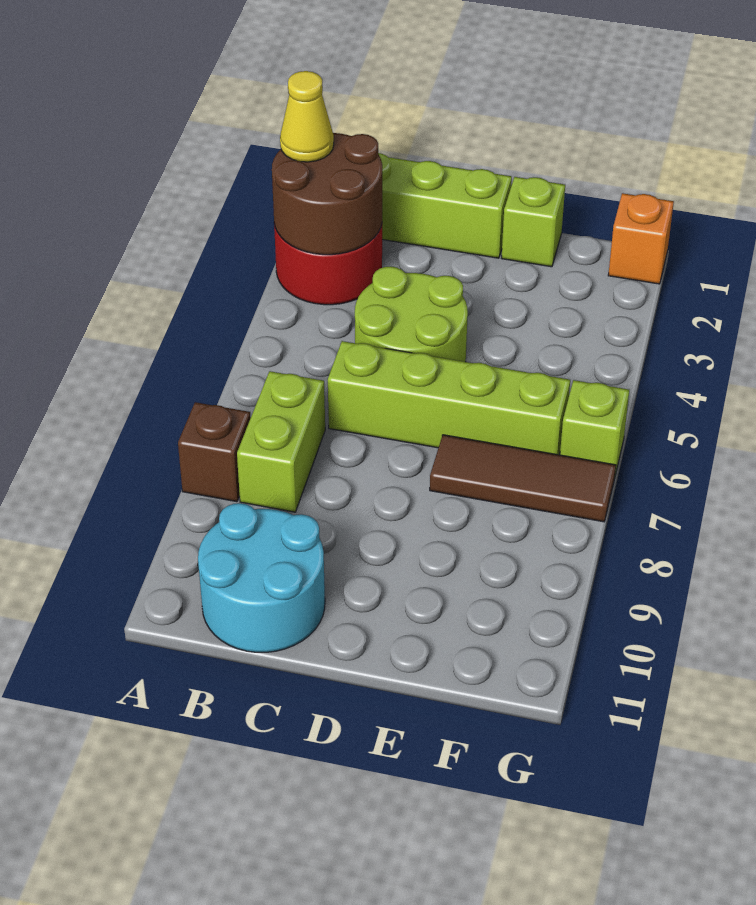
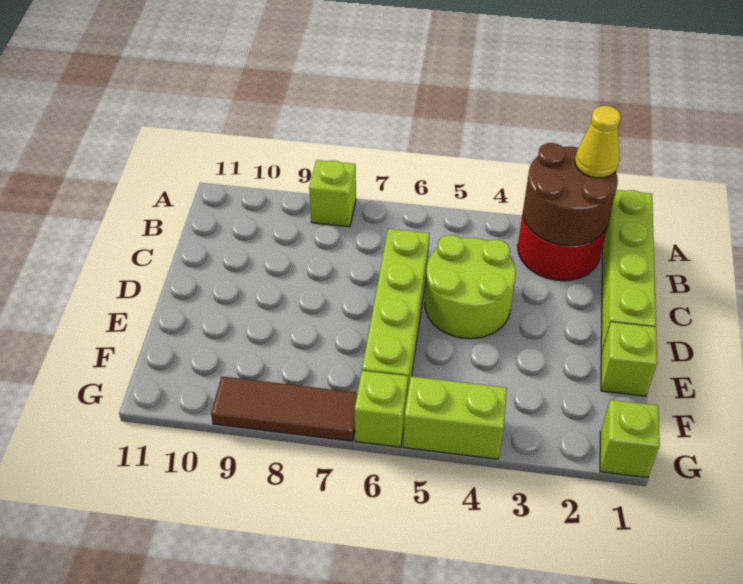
brown 1x1 brick [178,402,251,502] -> lime 1x1 brick [309,160,356,227]
lime 1x2 brick [237,371,325,512] -> lime 1x2 brick moved to [403,376,507,459]
cyan 2x2 round brick [198,503,325,652] -> none
brown 1x3 tile [430,435,616,522] -> brown 1x3 tile turned to [211,376,357,441]
orange 1x1 brick [608,193,674,284] -> lime 1x1 brick [600,400,660,478]

